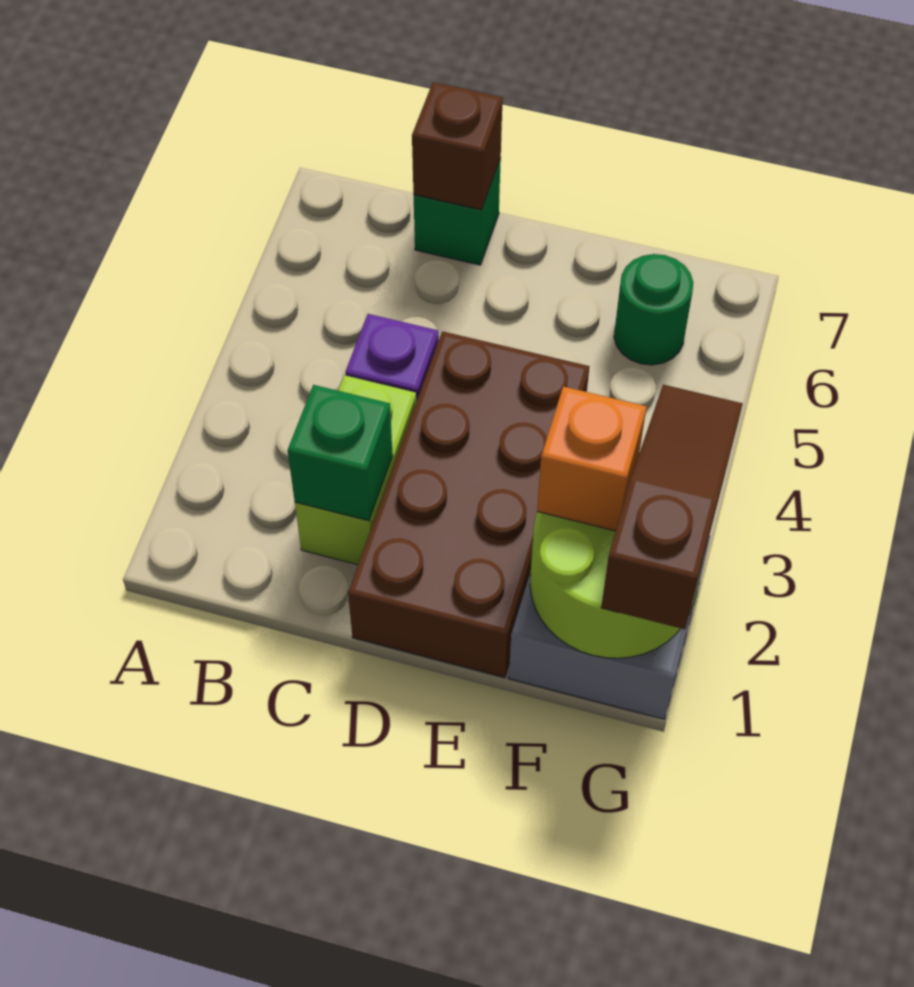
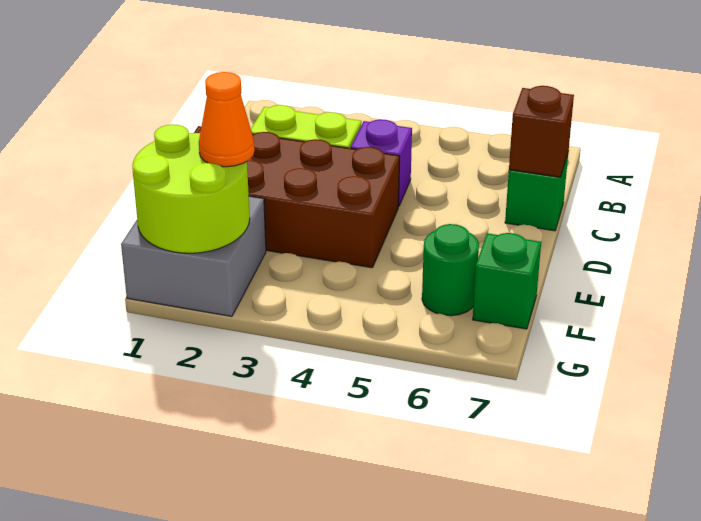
green 1x1 brick [288,385,393,521] -> green 1x1 brick moved to [473,233,541,329]
orange 1x1 brick [537,386,646,531] -> orange 1x1 cone [199,72,255,167]
brown 1x3 slope [601,385,742,629] -> none

